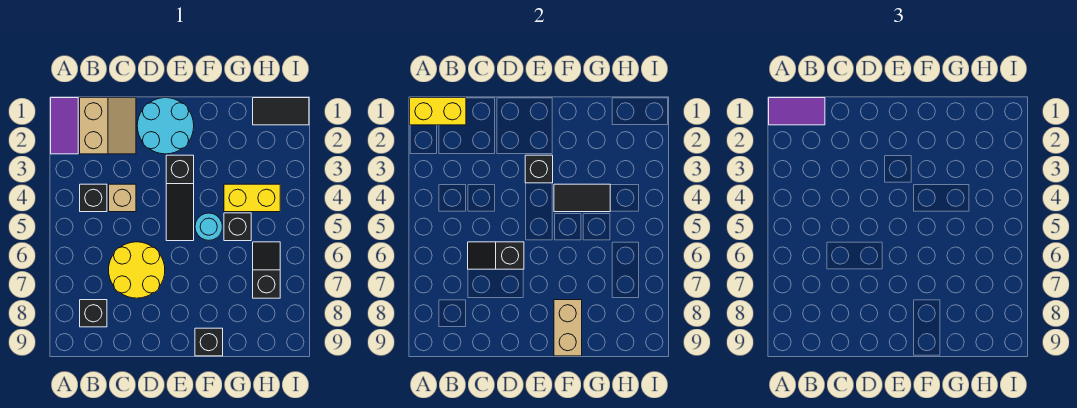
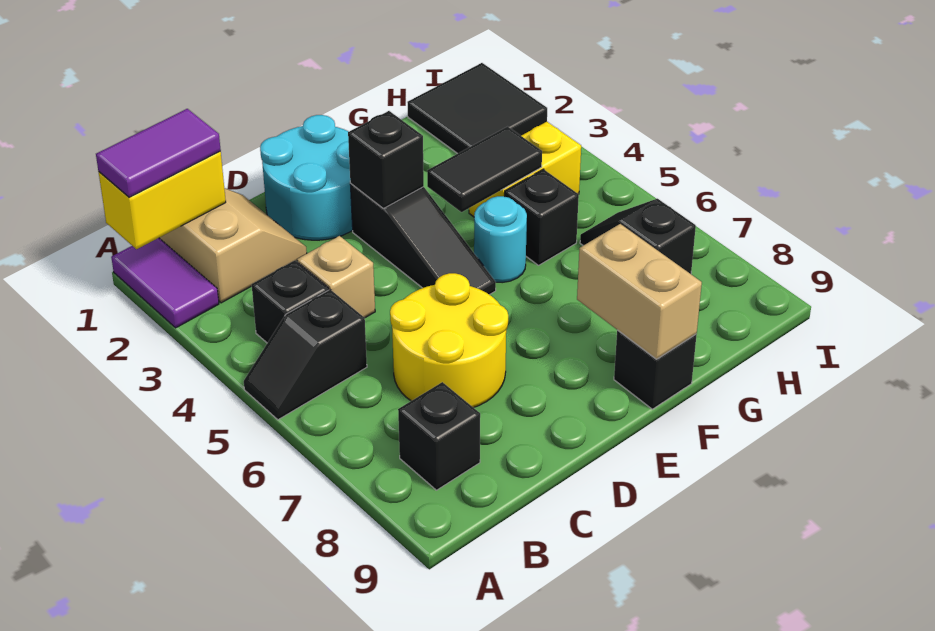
black 1x2 slope [468,242,524,269] -> black 1x2 slope moved to [244,290,367,420]
black 1x2 tile [253,98,309,125] -> black 2x2 tile [407,63,547,154]

